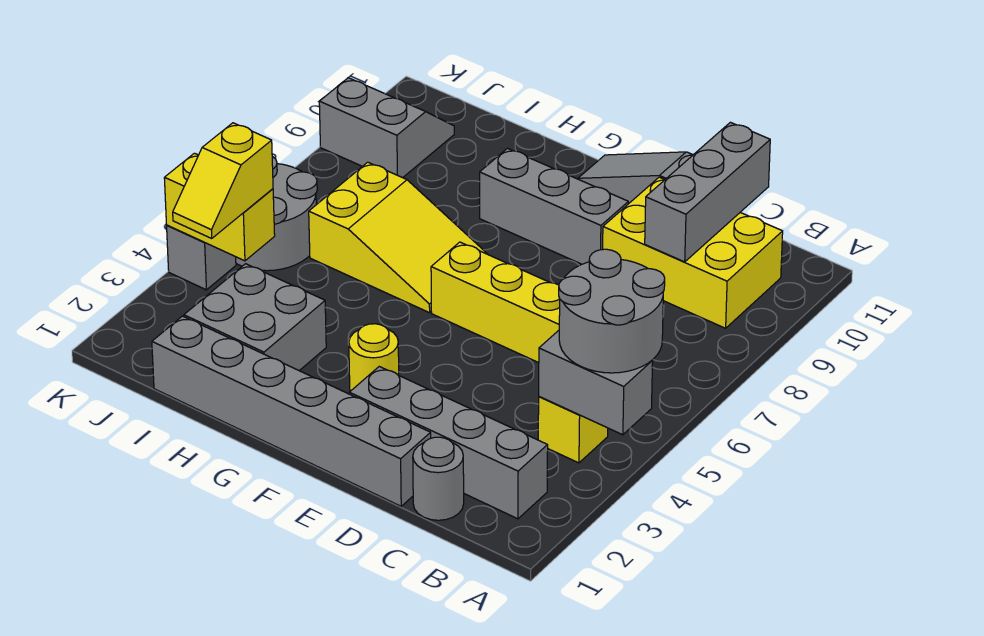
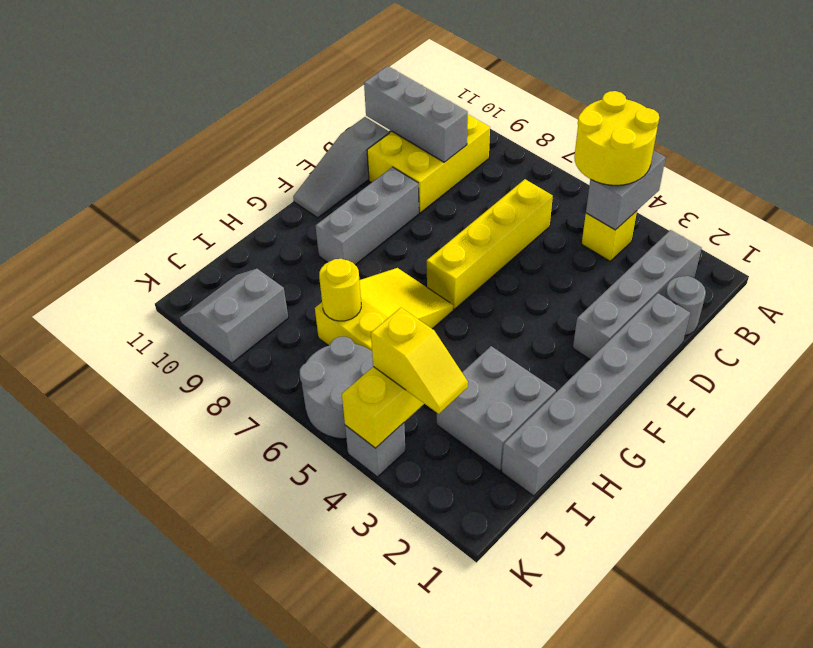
grey 2x2 round brick [559,249,665,373] -> yellow 2x2 round brick [574,91,659,185]
yellow 1x1 round brick [349,324,399,391] -> yellow 1x1 round brick moved to [319,259,361,321]

